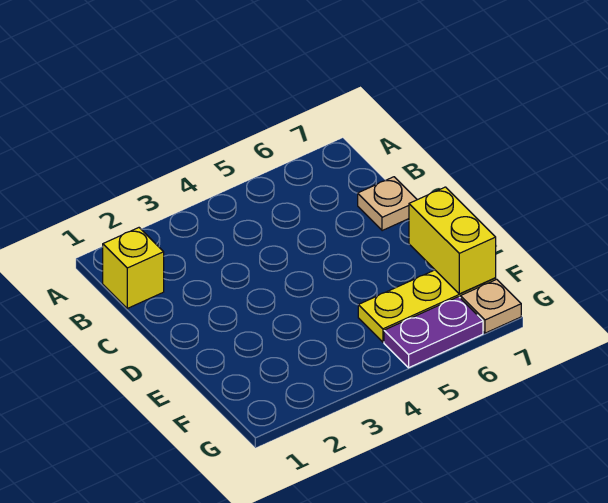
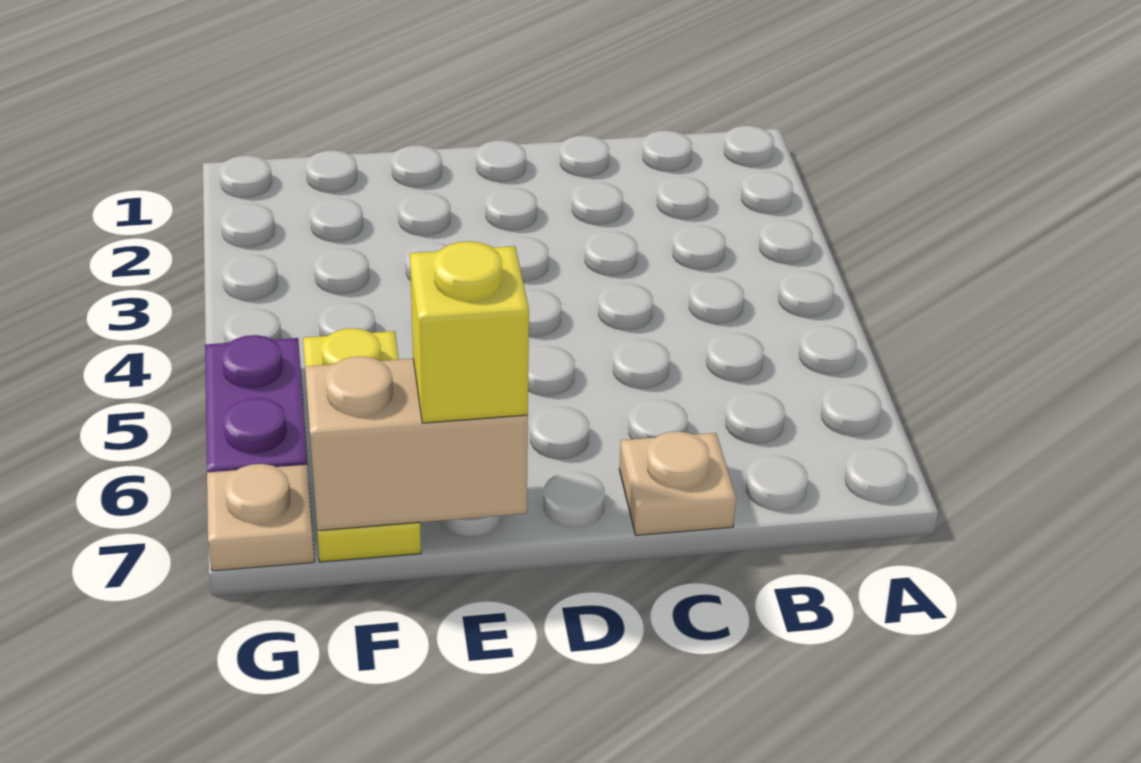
yellow 1x1 brick [103,228,164,308] -> yellow 1x1 brick moved to [410,241,529,423]
yellow 1x2 brick [409,187,496,294] -> tan 1x2 brick [305,356,528,531]

